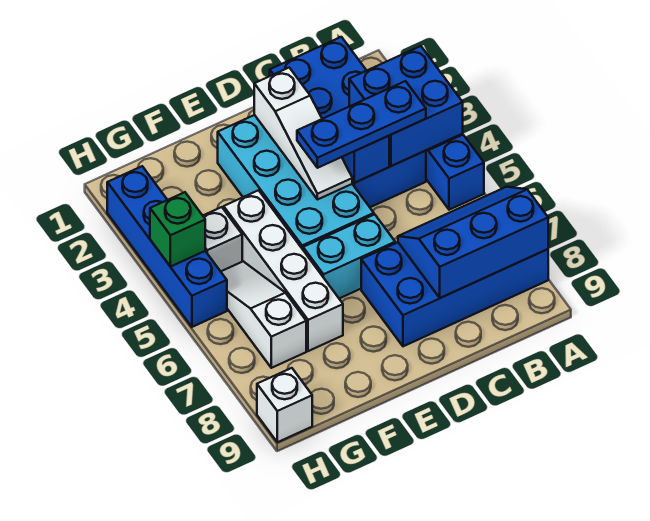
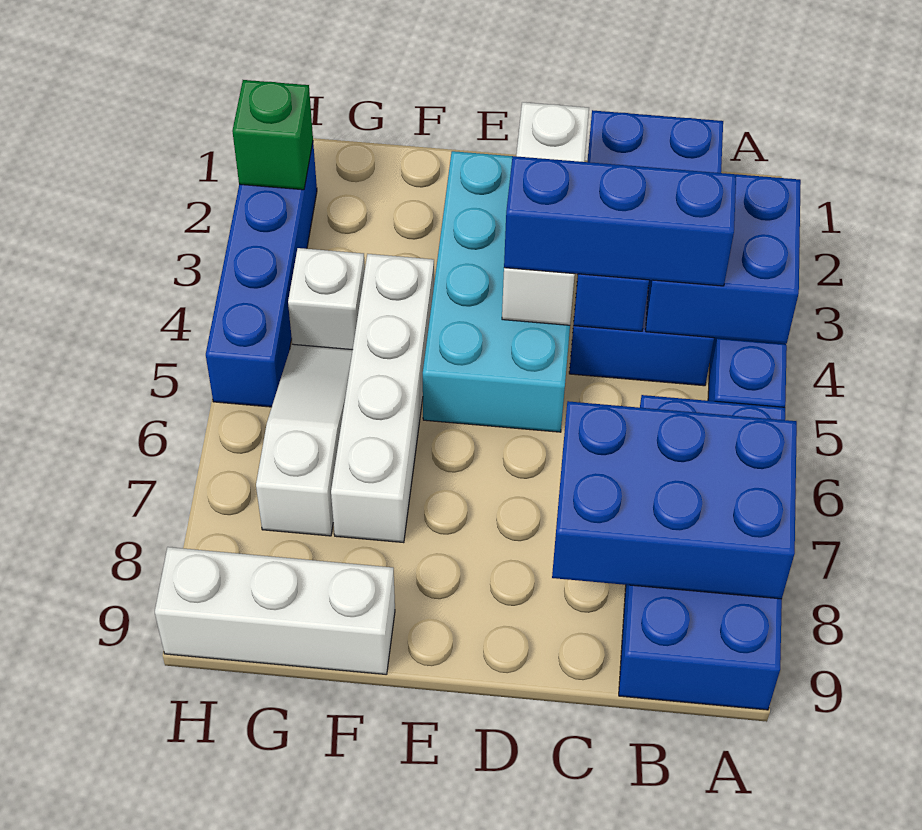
blue 2x4 brick [361,243,548,346] -> blue 2x4 brick turned to [619,395,785,710]
blue 2x3 slope [398,187,548,298] -> blue 2x3 brick [552,401,797,599]
blue 1x3 plate [297,81,426,168] -> blue 1x3 brick [504,156,736,286]
white 1x3 slope [254,68,352,200] -> white 1x3 brick [502,102,589,325]
cyan 1x2 brick [303,214,395,298] -> none
green 1x1 brick [150,192,205,267] -> green 1x1 brick moved to [232,80,313,190]
white 1x1 brick [257,368,312,442] -> white 1x3 brick [155,547,395,675]

